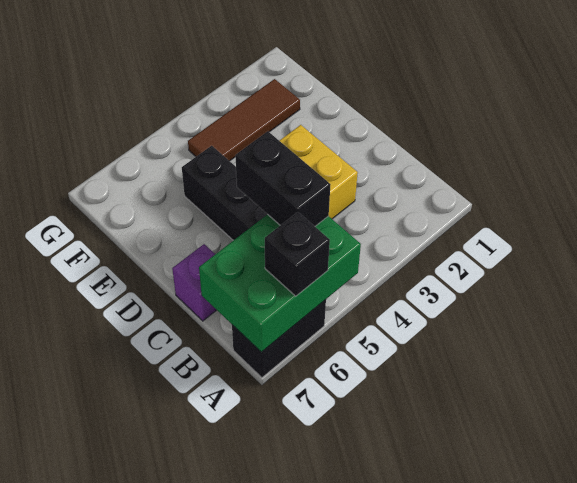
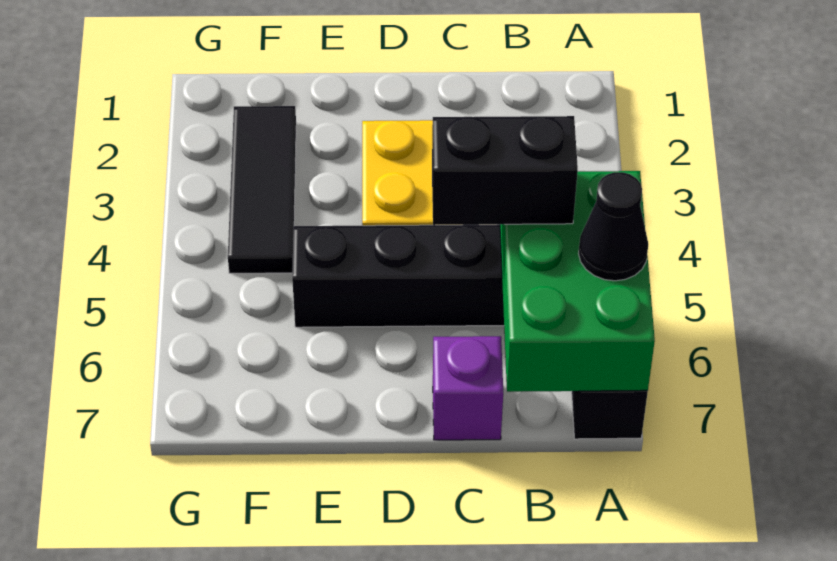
black 1x1 brick [265,212,330,296] -> black 1x1 cone [579,172,648,281]
brown 1x3 tile [188,79,300,161] -> black 1x3 tile [228,106,296,273]

